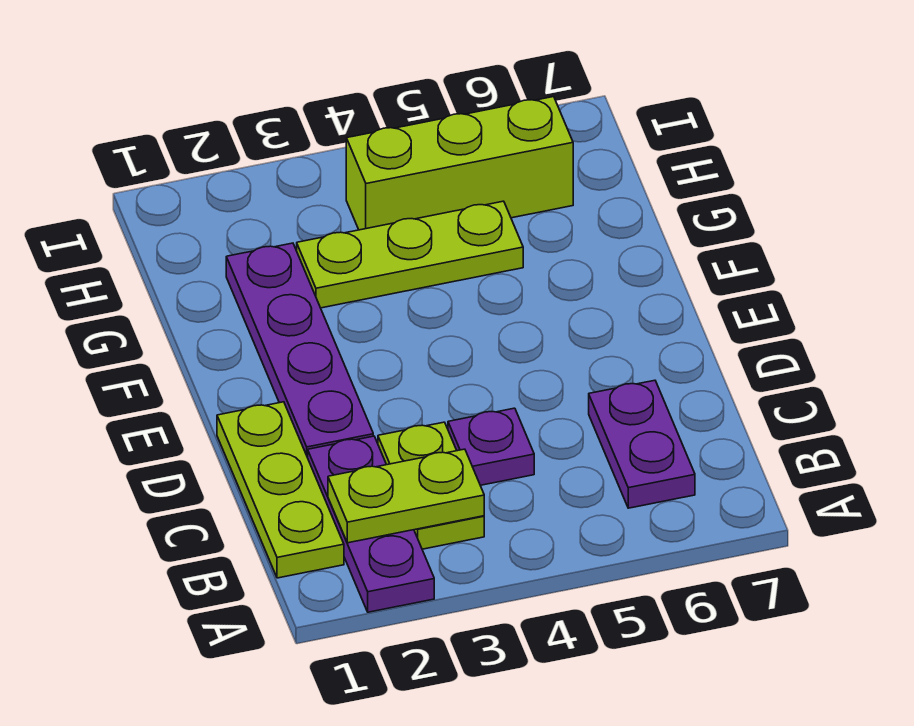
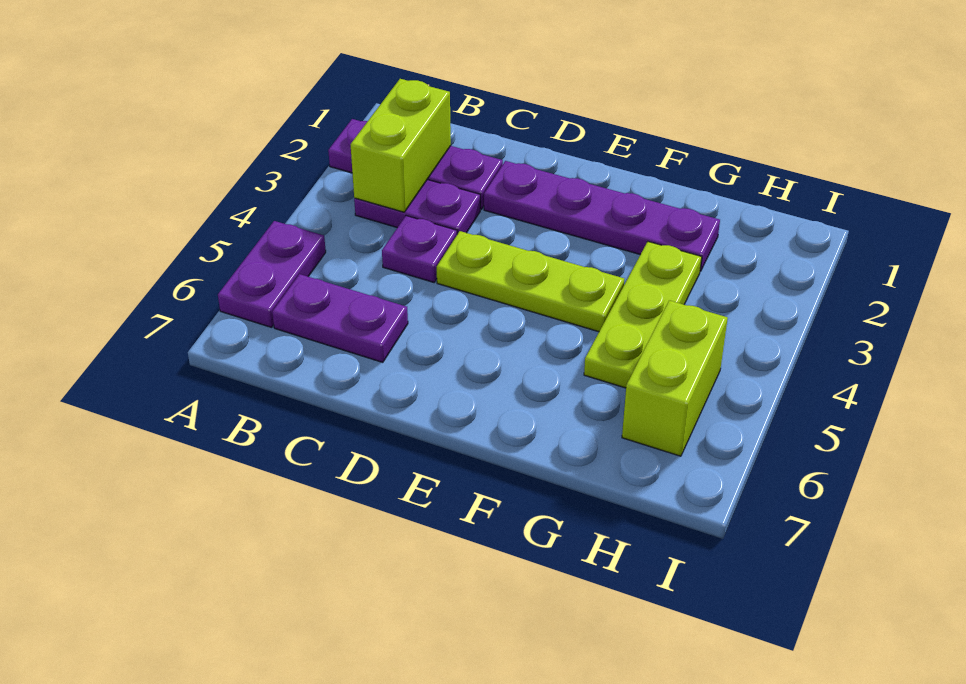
none -> purple 1x2 plate [218,221,326,327]
lime 1x3 plate [217,402,344,578] -> lime 1x3 plate moved to [437,231,624,332]
lime 1x2 plate [328,449,484,543] -> lime 1x2 brick [350,79,451,212]
lime 1x2 plate [378,422,484,549] -> purple 1x2 plate [354,180,480,234]
lime 1x3 brick [346,97,573,230] -> lime 1x2 brick [622,300,728,456]

